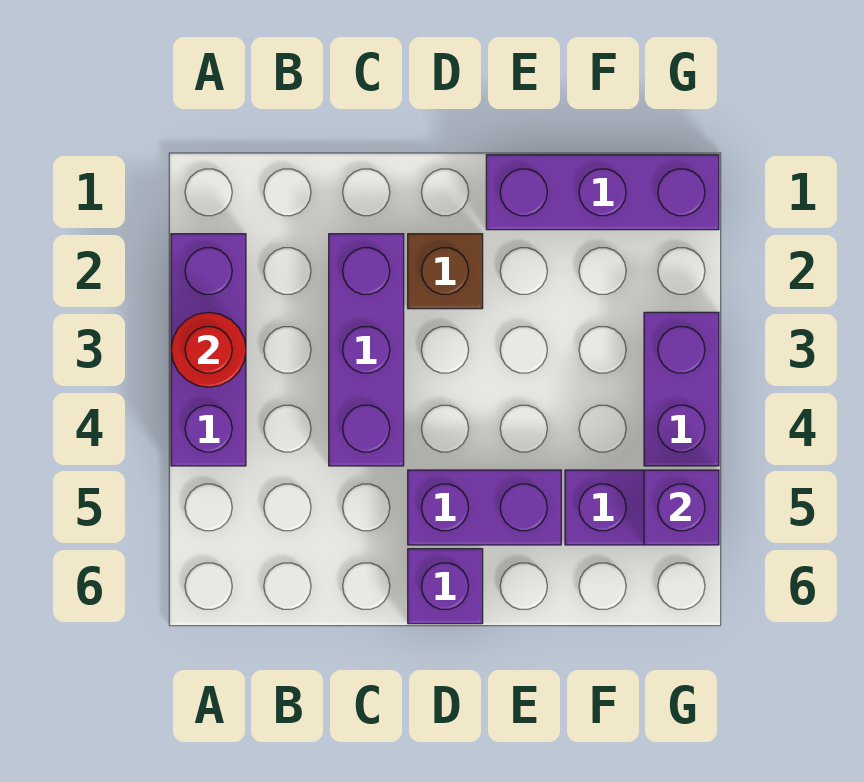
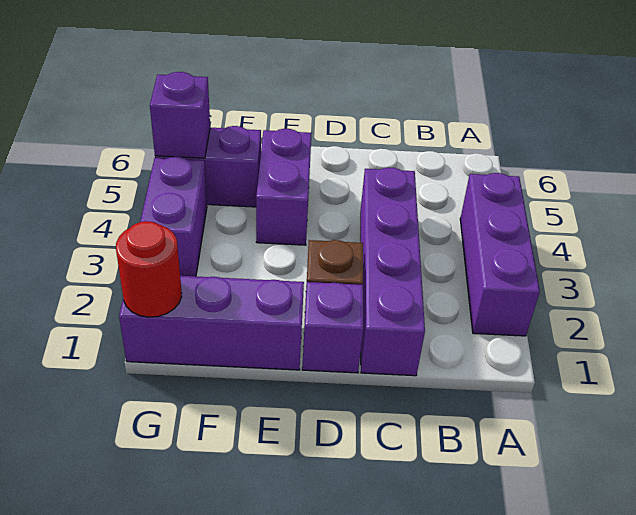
red 1x1 round brick [171,312,246,387] -> red 1x1 round brick moved to [116,221,182,317]
purple 1x3 brick [329,234,404,466] -> purple 1x4 brick [360,167,425,376]
purple 1x2 brick [408,470,561,545] -> purple 1x2 brick turned to [256,129,312,245]
purple 1x1 brick [408,549,483,624] -> purple 1x1 brick moved to [302,282,363,373]

